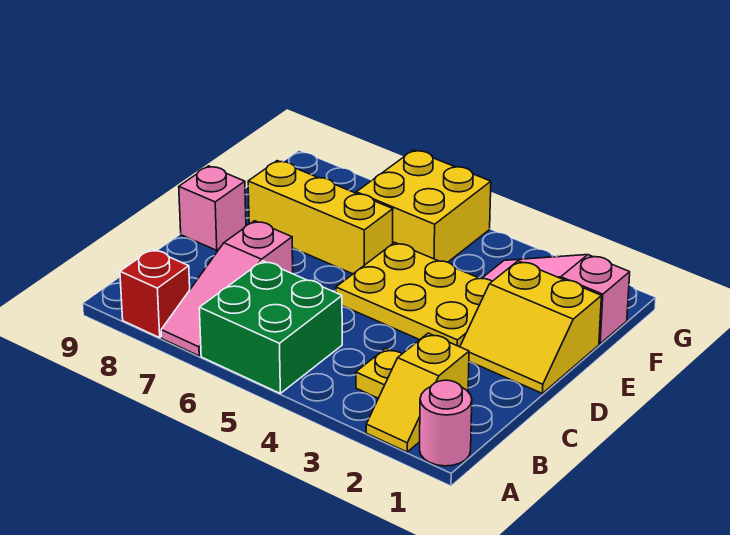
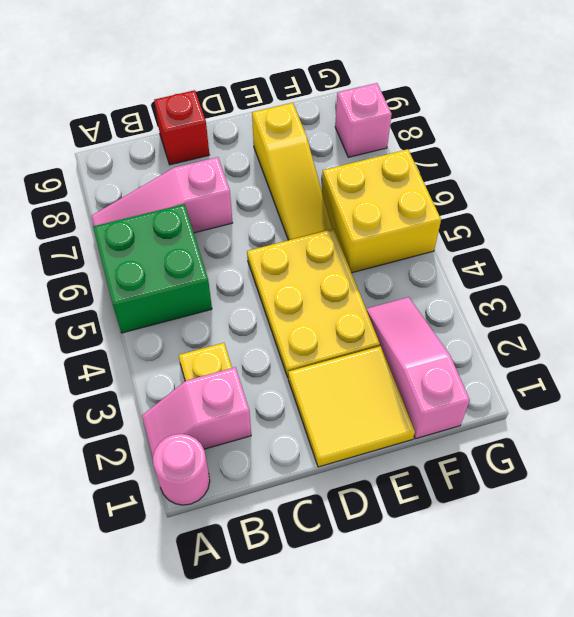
yellow 1x2 slope [366,333,469,452] -> pink 1x2 slope [142,367,251,457]
red 1x1 brick [120,249,190,338] -> red 1x1 brick moved to [154,90,209,165]
yellow 2x2 slope [460,261,601,393] -> yellow 2x2 tile [288,346,415,467]
pink 1x1 brick [179,166,246,250] -> pink 1x1 brick moved to [335,83,392,157]
yellow 1x3 brick [248,161,393,274] -> yellow 1x3 slope [252,103,332,240]

